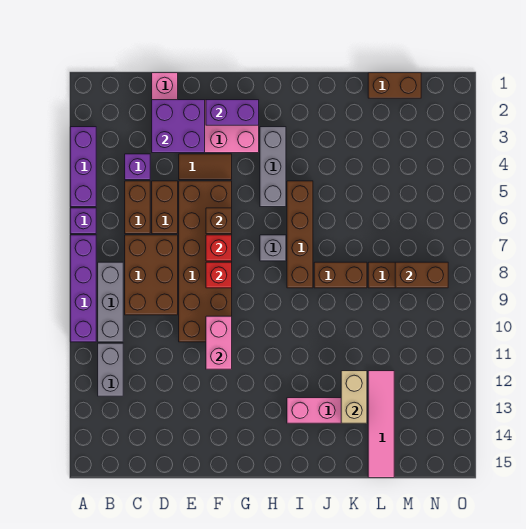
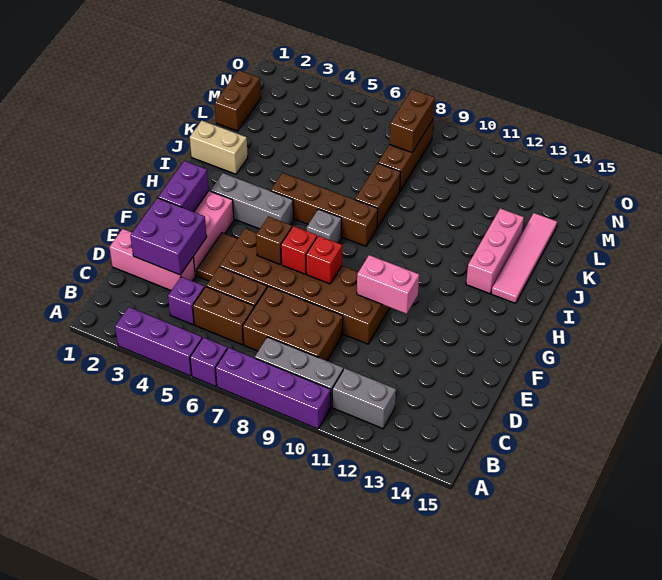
tan 1x2 brick [341,371,367,423] -> tan 1x2 brick moved to [190,121,248,174]
pink 1x4 tile [368,371,394,478] -> pink 1x4 tile turned to [491,213,557,303]

